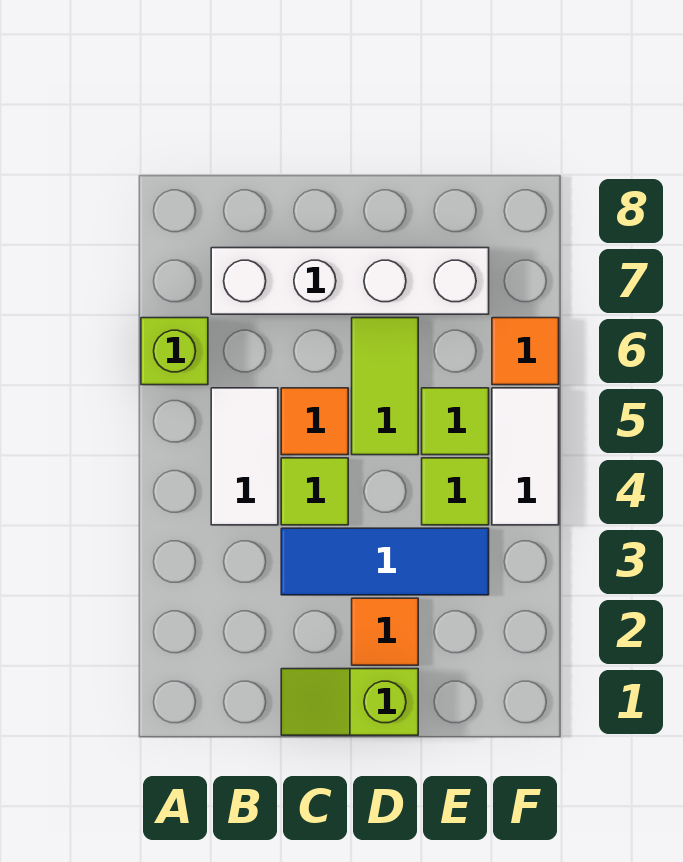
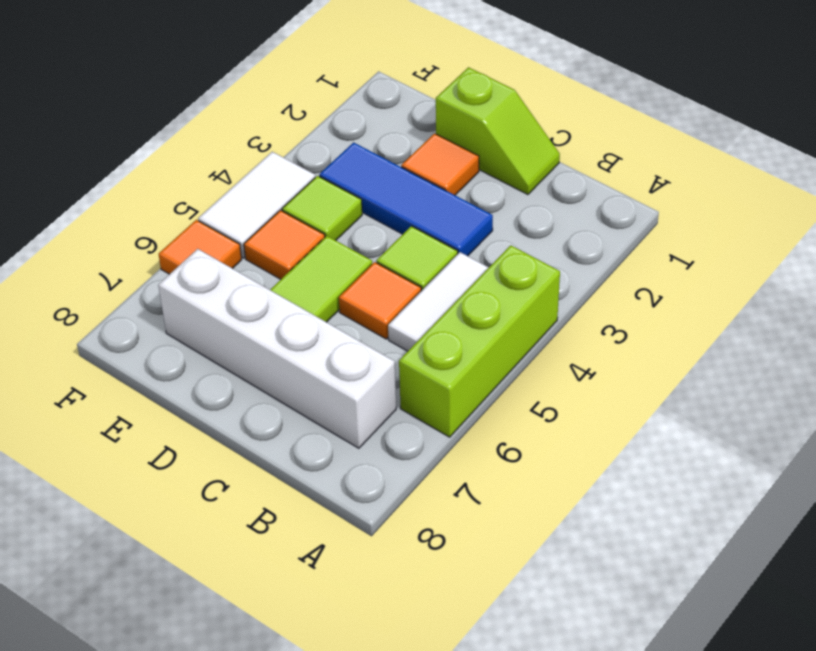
lime 1x1 brick [141,318,208,385] -> lime 1x3 brick [399,245,560,437]
lime 1x1 tile [422,388,489,455] -> orange 1x1 tile [244,210,325,279]

